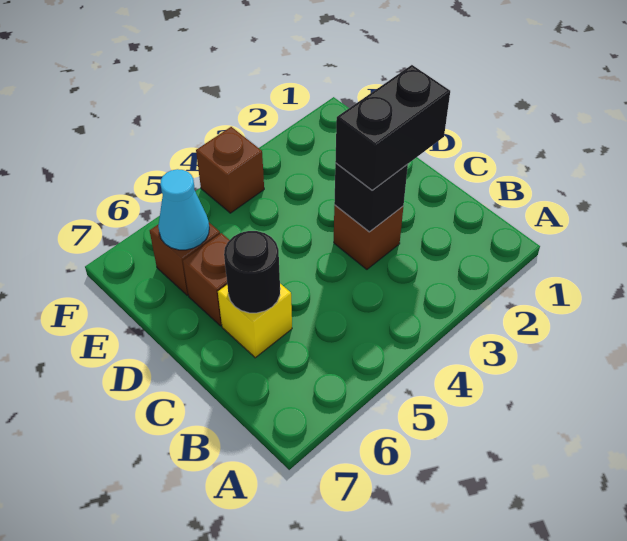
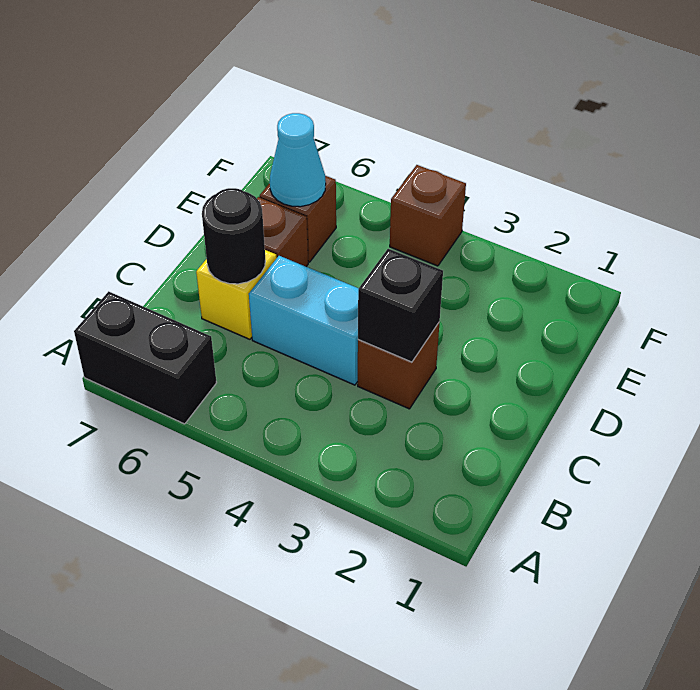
black 1x2 brick [335,65,450,190] -> black 1x2 brick moved to [74,291,217,424]
none -> cyan 1x2 brick [249,256,359,385]

